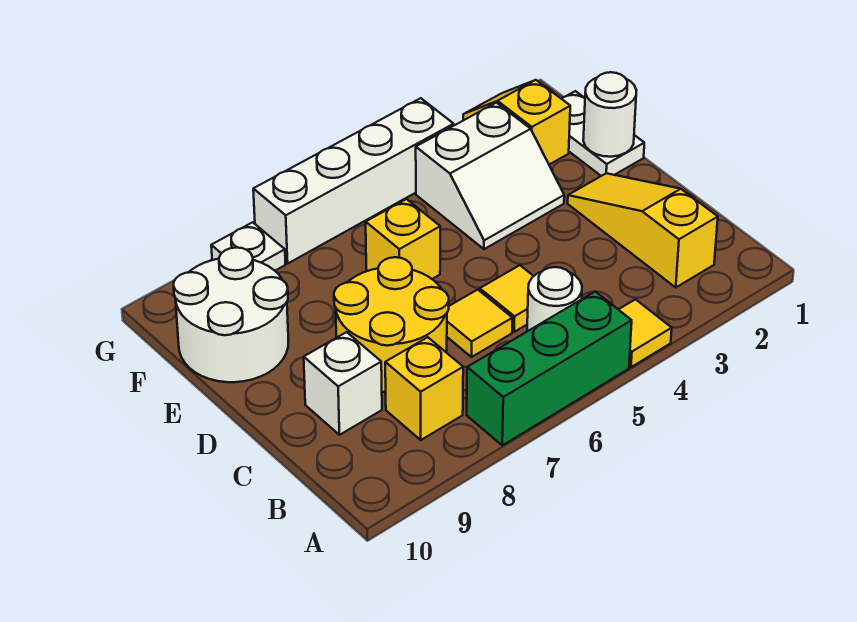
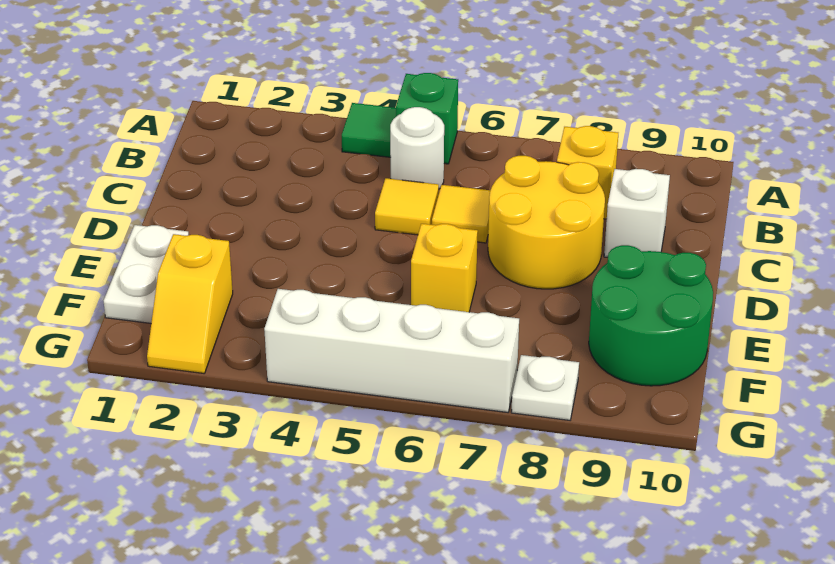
yellow 1x1 tile [618,299,672,367] -> green 1x1 tile [342,103,396,157]
green 1x3 brick [467,292,632,445] -> green 1x1 brick [396,73,458,164]
yellow 1x3 slope [568,173,718,287] -> none
white 1x1 round brick [583,72,636,157] -> none
white 2x2 slope [416,103,564,249] -> none
white 2x2 round brick [174,248,288,382] -> green 2x2 round brick [589,245,713,386]

